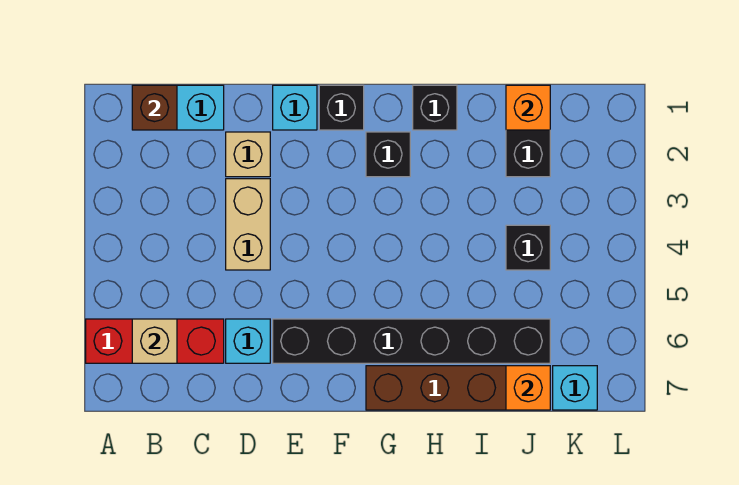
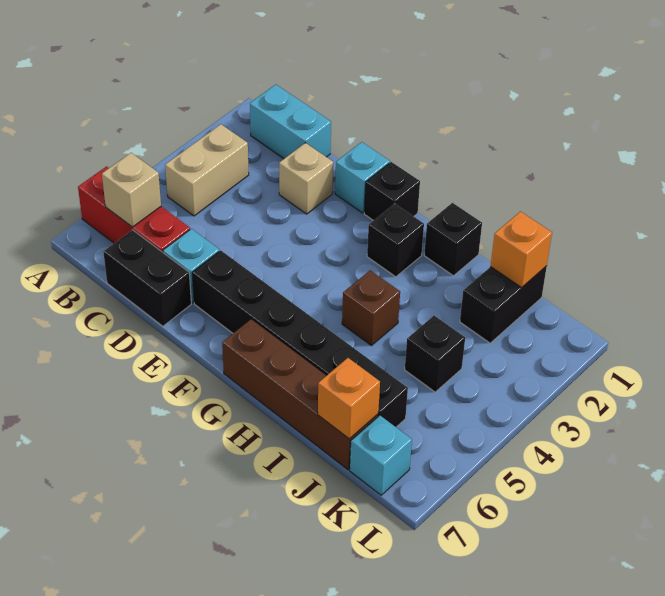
brown 1x1 brick [132,85,177,130] -> brown 1x1 brick moved to [342,270,400,346]
none -> black 1x2 brick [103,230,191,326]
tan 1x2 brick [226,179,270,270] -> tan 1x2 brick moved to [165,124,249,216]

